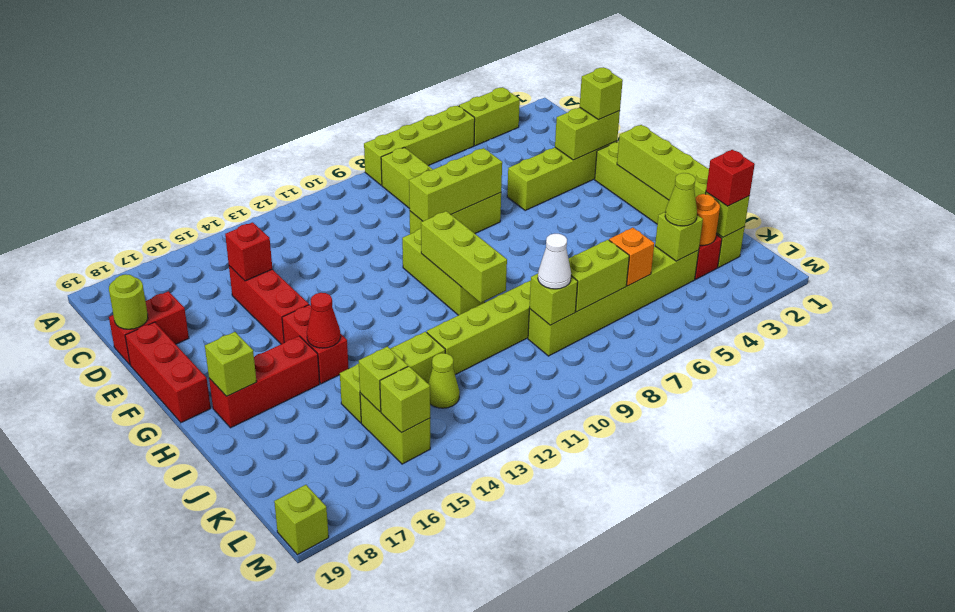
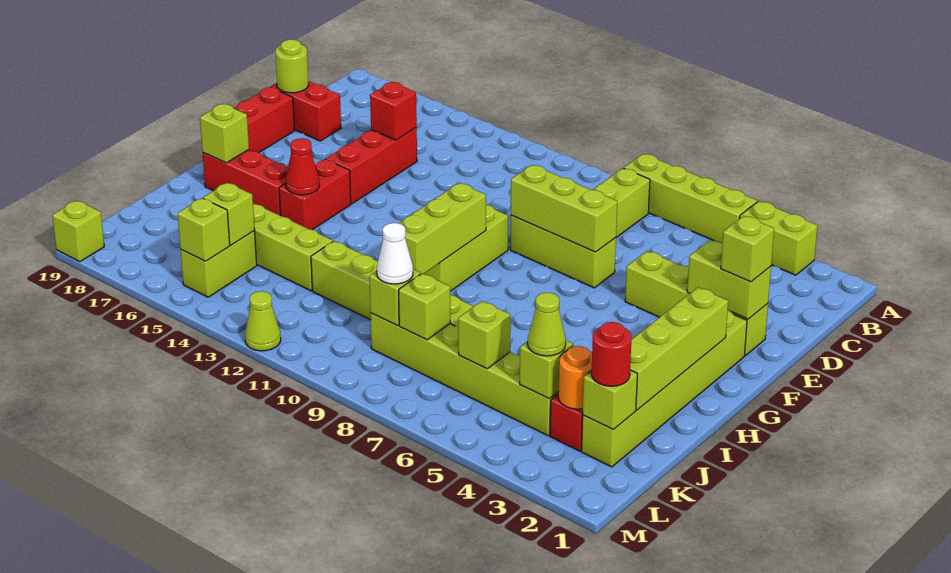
red 1x1 brick [706,150,755,206] -> red 1x1 round brick [591,322,632,386]
orange 1x1 brick [609,228,654,286] -> lime 1x1 brick [458,301,511,369]
lime 1x2 brick [569,240,629,312] -> lime 1x1 brick [399,273,450,340]
lime 1x1 cone [428,353,460,408] -> lime 1x1 cone moved to [245,291,281,351]

